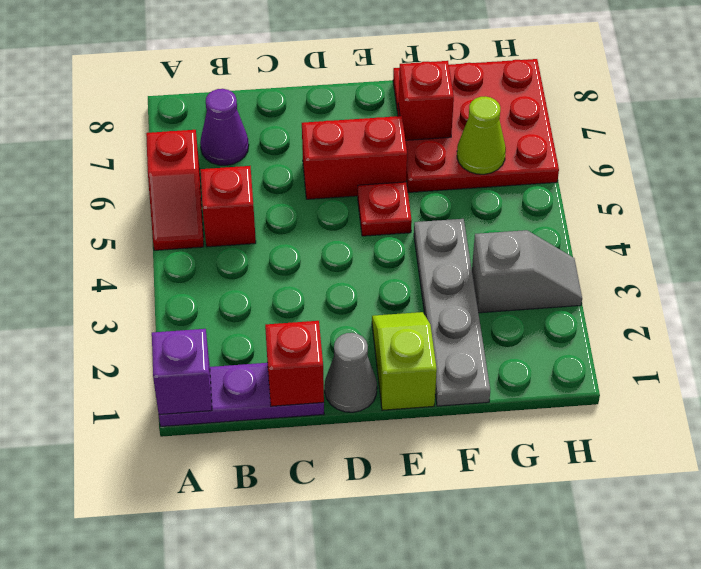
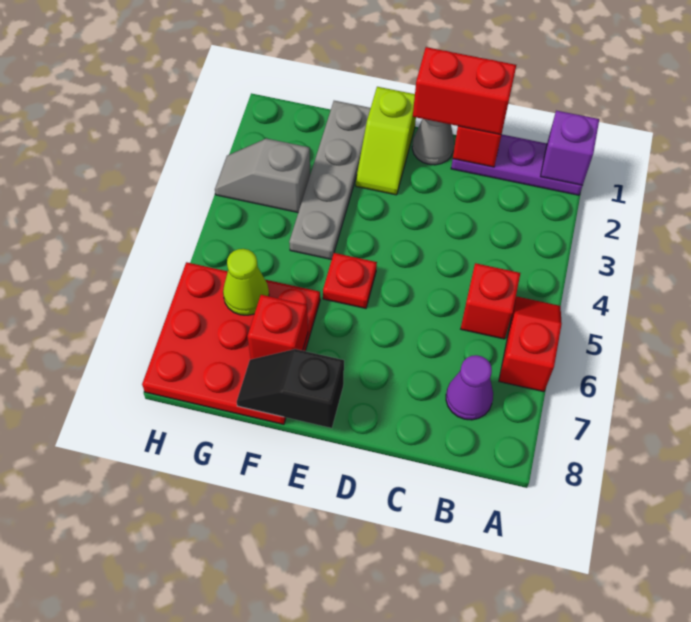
red 1x2 brick [302,116,407,199] -> red 1x2 brick moved to [413,47,516,135]
none -> black 1x2 slope [237,349,344,428]

